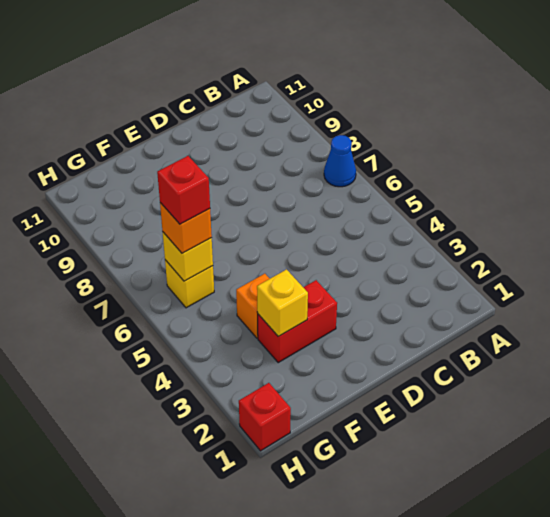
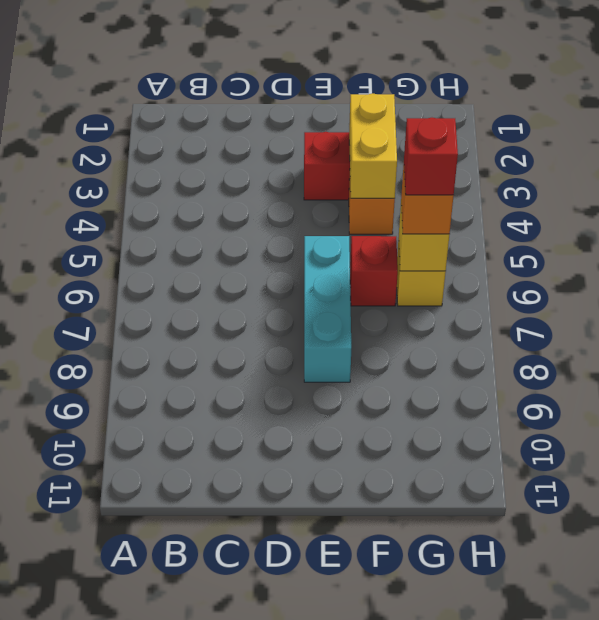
blue 1x1 cone [324,135,356,187] -> none
none -> cyan 1x3 brick [304,236,351,382]
yellow 1x1 brick [257,270,308,336] -> yellow 1x2 brick [349,93,397,198]
red 1x1 brick [239,383,291,451] -> red 1x1 brick moved to [350,236,398,306]

